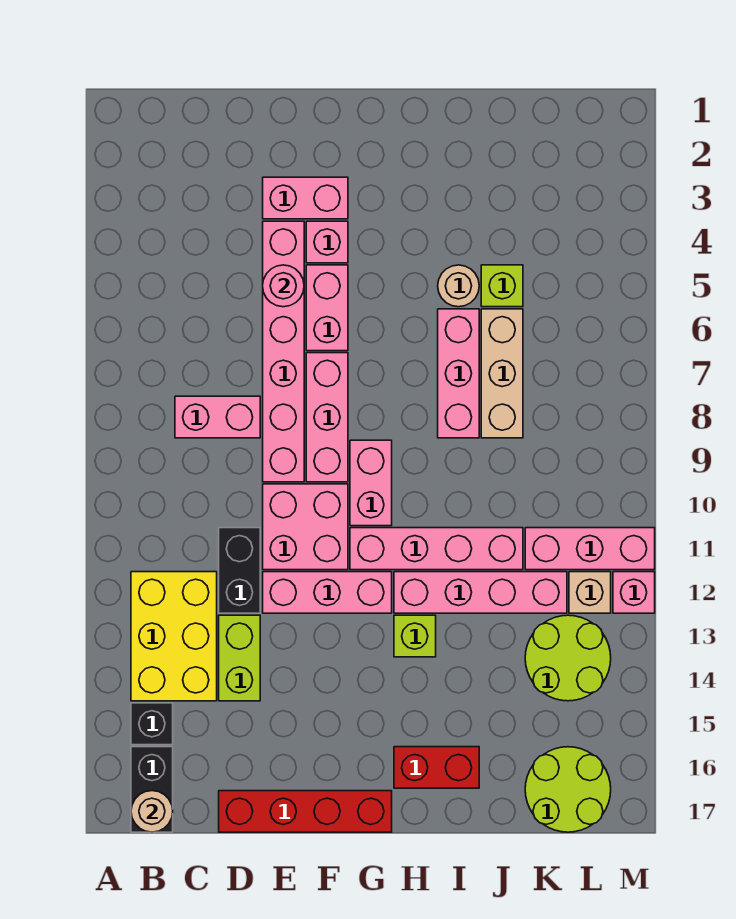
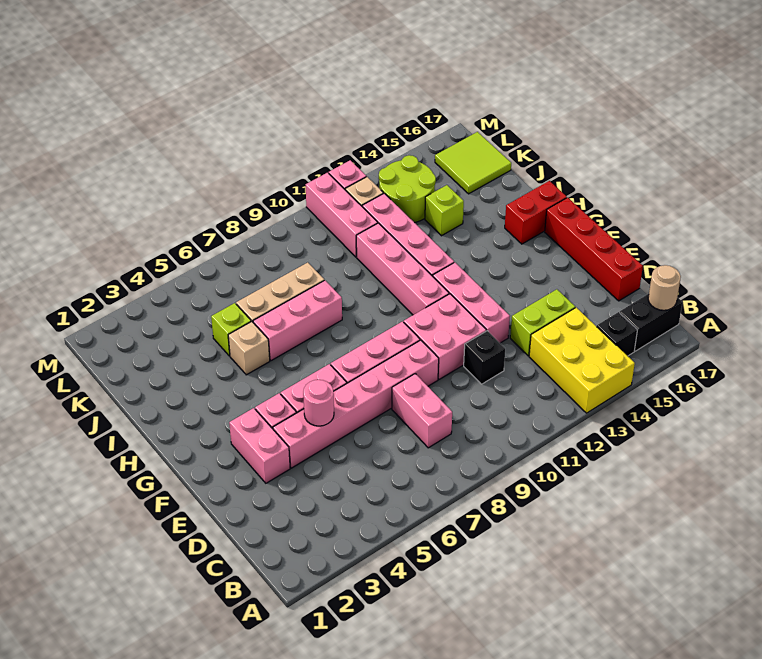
yellow 2x3 brick [131,572,217,701] -> yellow 2x3 brick turned to [529,308,635,413]
black 1x2 brick [219,528,260,613] -> black 1x1 brick [464,331,505,384]
pink 1x2 brick [350,440,392,526] -> none
lime 1x1 brick [394,615,436,657] -> lime 1x1 brick moved to [425,185,464,236]
red 1x2 brick [394,747,479,788] -> red 1x2 brick turned to [505,181,567,244]
tan 1x1 round brick [438,265,479,307] -> tan 1x1 brick [228,322,270,375]
lime 2x2 round brick [525,747,611,832] -> lime 2x2 tile [435,132,511,194]

